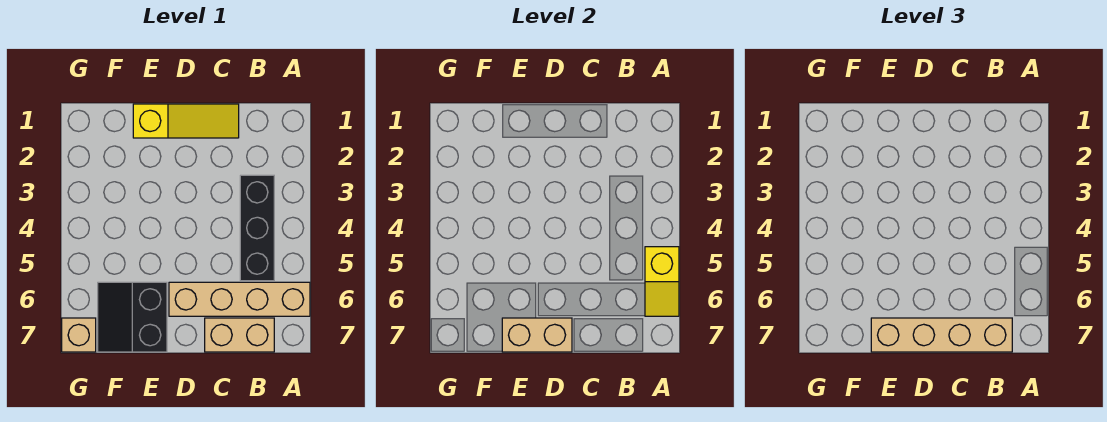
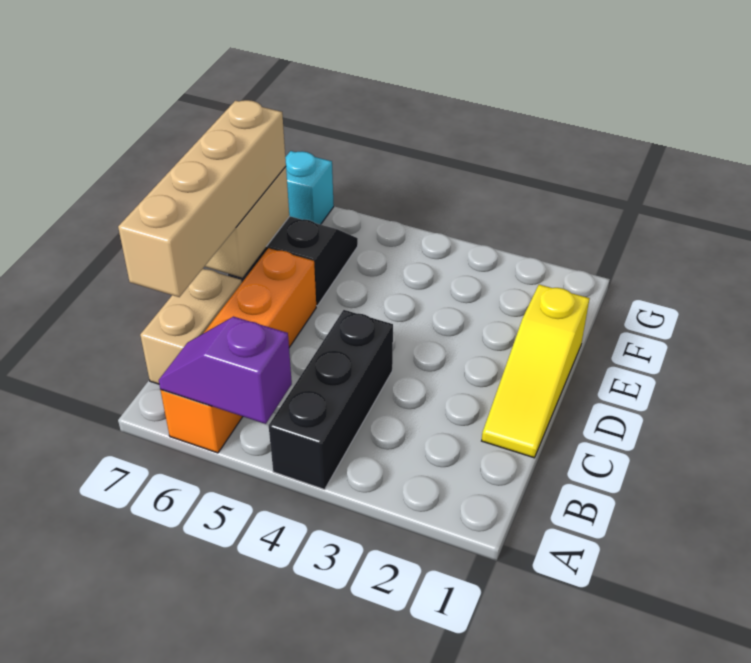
yellow 1x2 slope [645,247,679,316] -> purple 1x2 slope [159,317,292,424]
tan 1x4 brick [169,282,310,316] -> orange 1x4 brick [161,248,316,453]
black 1x3 brick [240,175,274,281] -> black 1x3 brick turned to [269,310,393,489]
tan 1x1 brick [62,318,96,352] -> cyan 1x1 brick [285,151,334,225]

